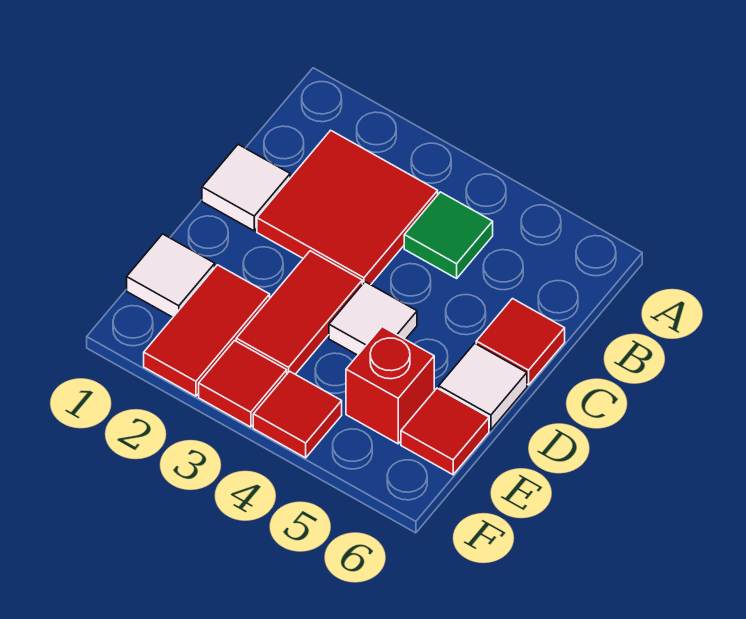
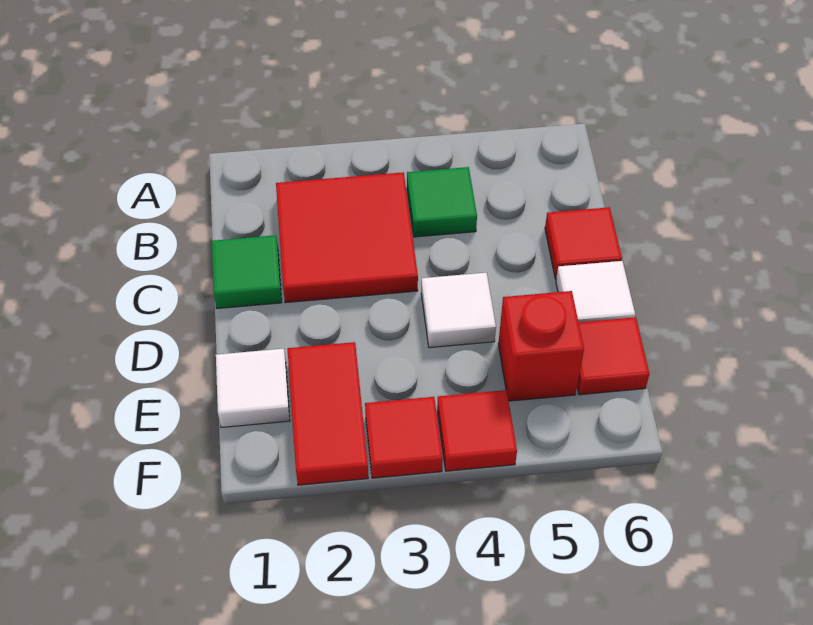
white 1x1 tile [202,144,290,231] -> green 1x1 tile [212,235,282,309]
red 1x2 tile [236,251,362,374] -> none

